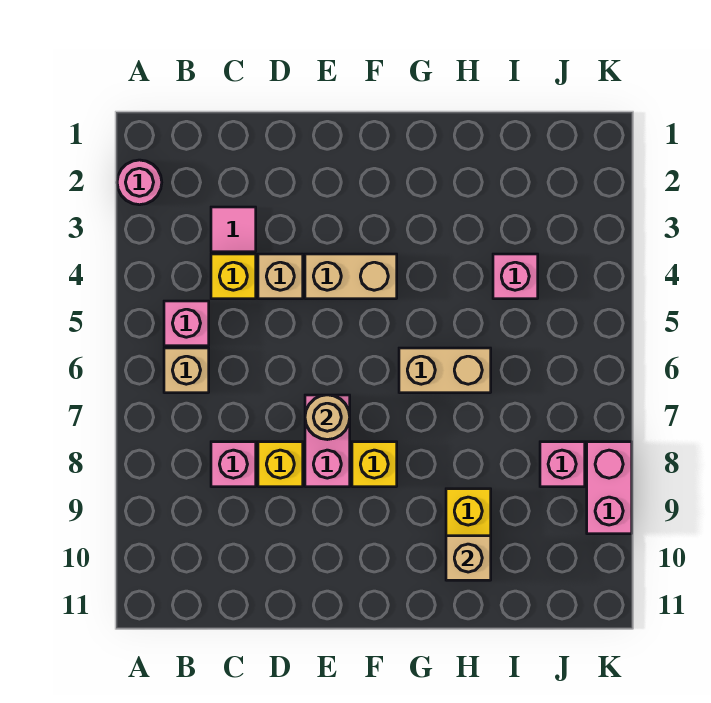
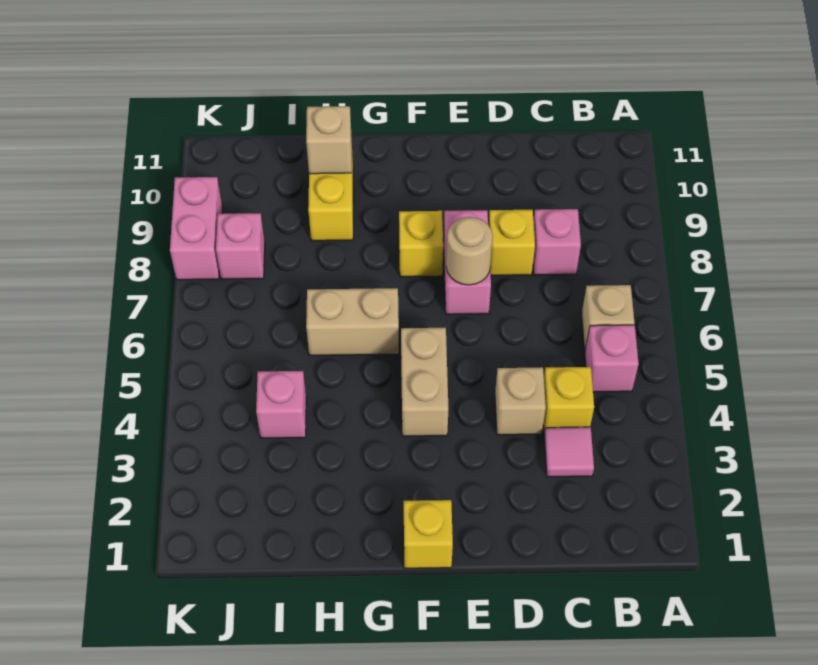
pink 1x1 round brick [117,160,162,205] -> none
tan 1x2 brick [305,254,397,299] -> tan 1x2 brick turned to [401,328,448,436]
none -> yellow 1x1 brick [404,500,453,568]

